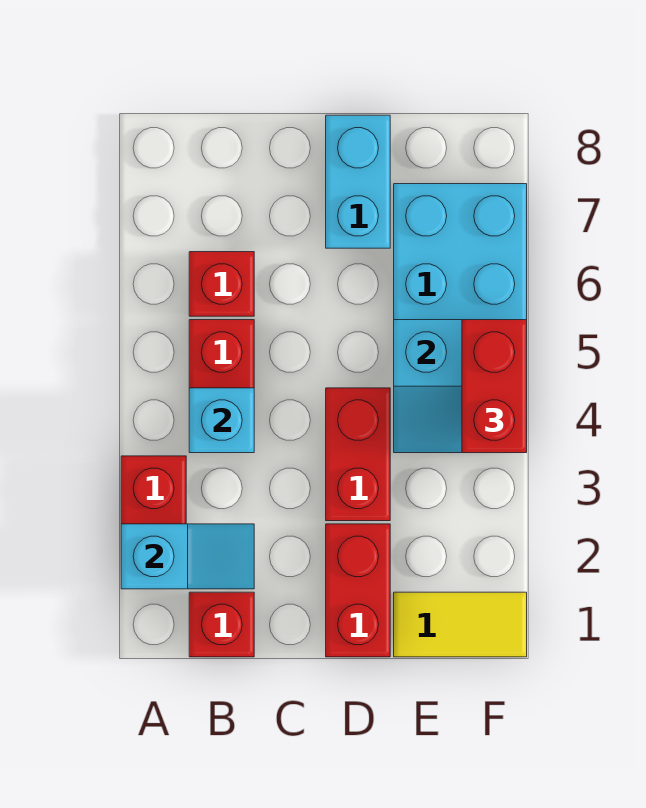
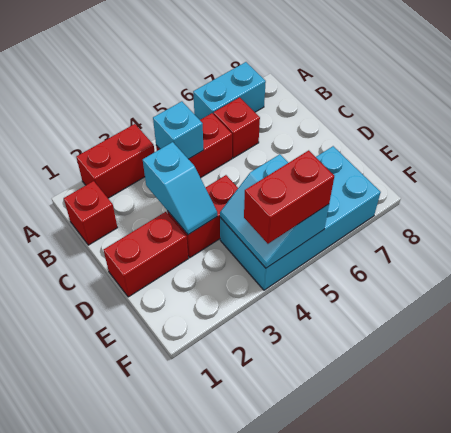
cyan 1x2 slope [121,524,254,589] -> cyan 1x2 slope moved to [143,142,217,235]
cyan 1x2 brick [326,115,390,248] -> cyan 1x2 brick moved to [193,62,266,120]
yellow 1x2 tile [394,592,527,657] -> none

